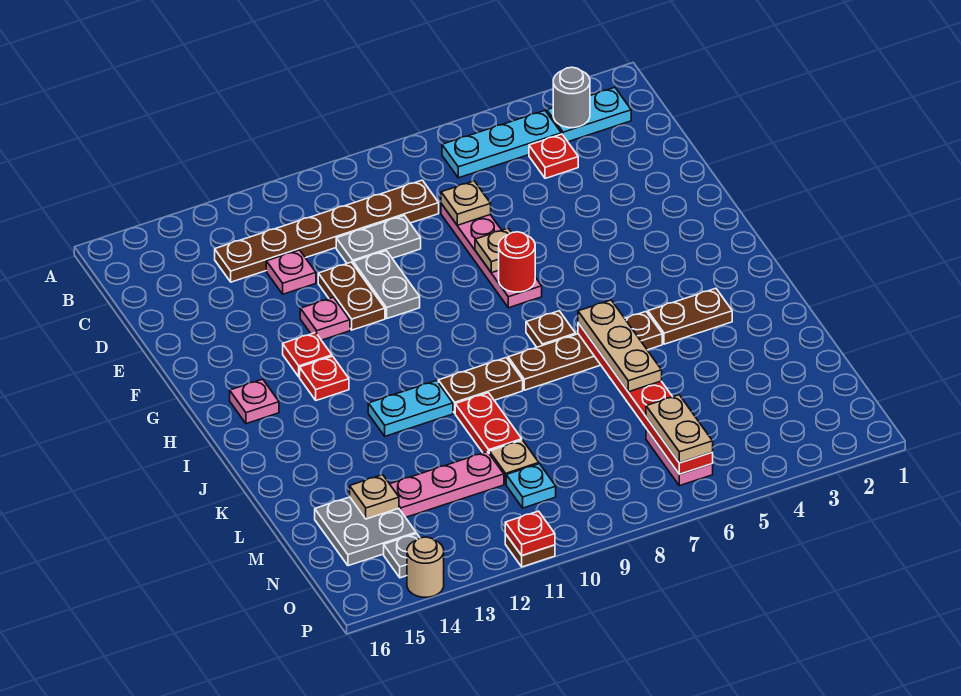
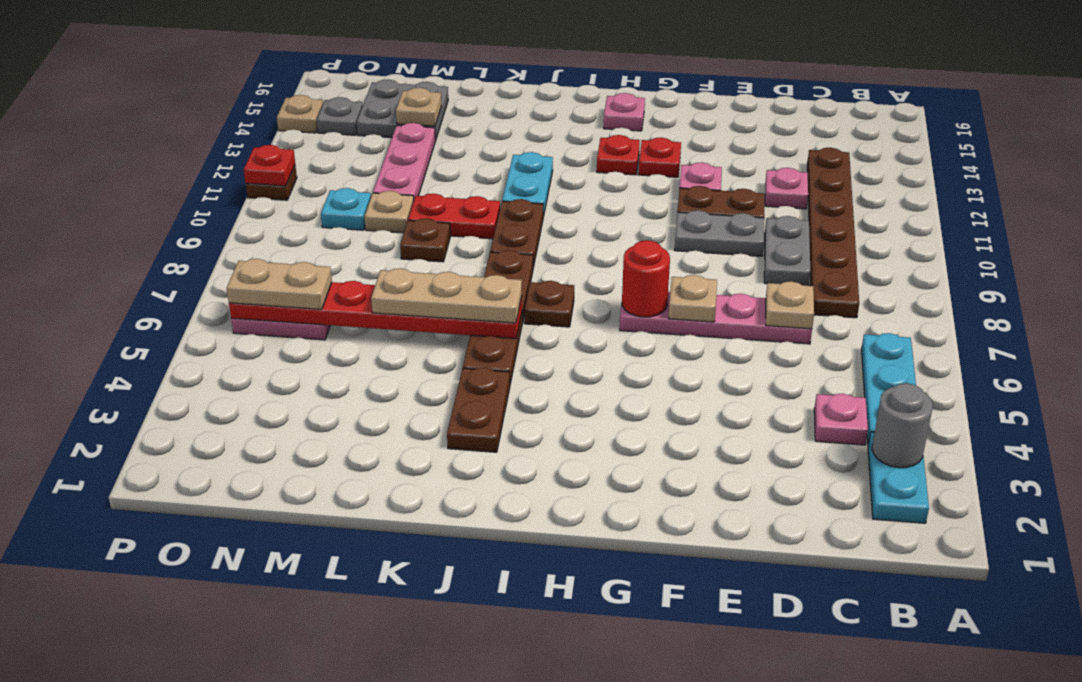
red 1x1 plate [529,134,578,178] -> pink 1x1 plate [814,393,868,445]
none -> brown 1x1 plate [400,218,450,262]
tan 1x1 round brick [407,537,444,597] -> tan 1x1 plate [277,95,323,133]

